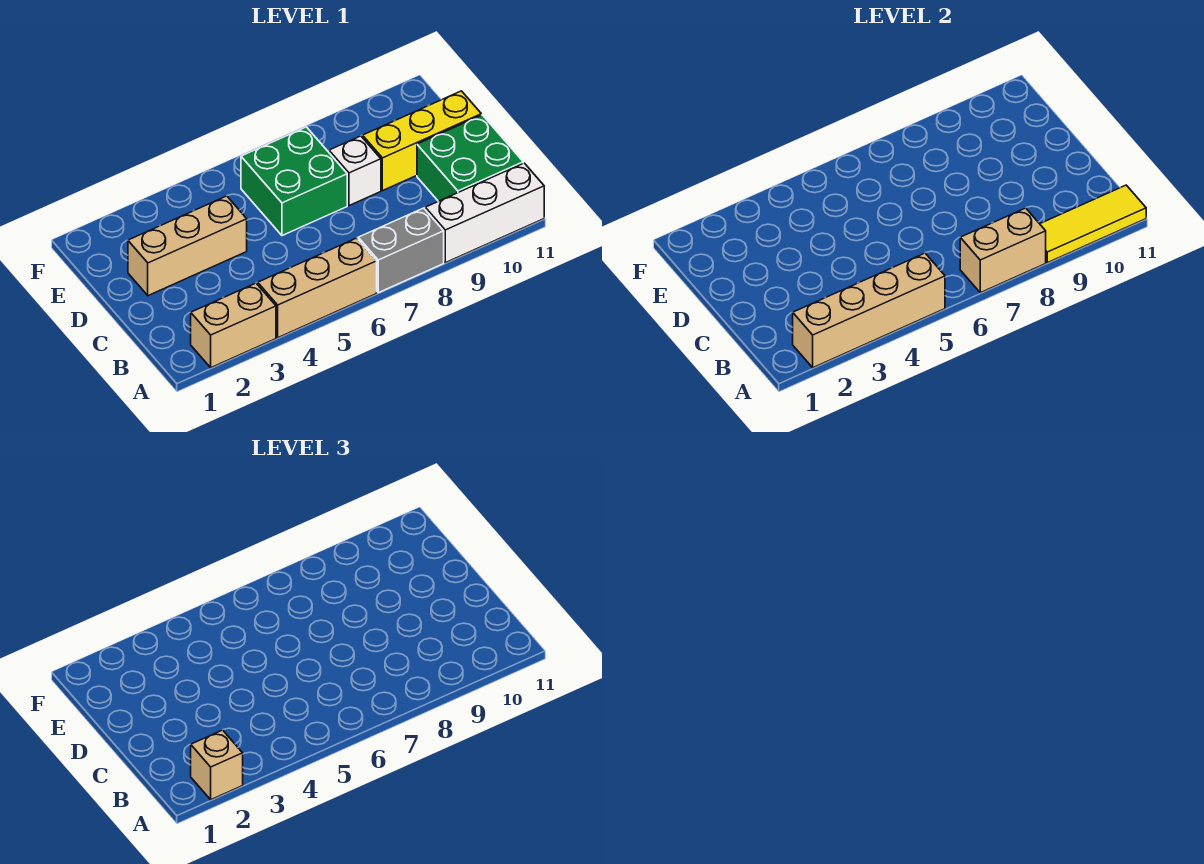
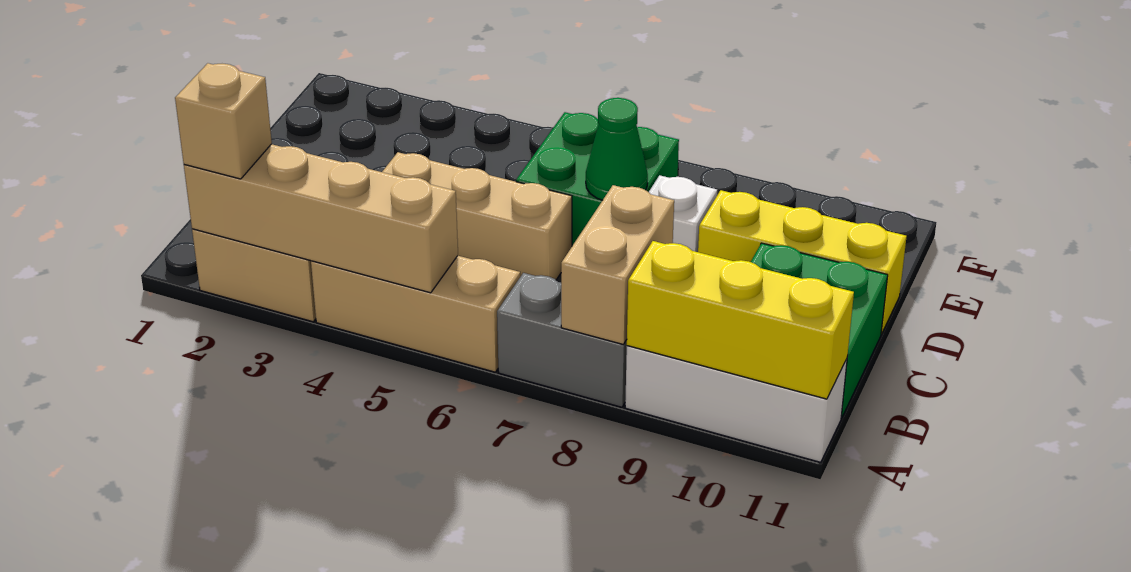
tan 1x2 brick [960,208,1046,293] -> tan 1x2 brick turned to [561,185,674,345]
yellow 1x3 tile [1040,185,1146,263] -> yellow 1x3 brick [626,241,854,399]
tan 1x3 brick [128,196,247,296] -> tan 1x3 brick moved to [382,152,572,280]
none -> green 1x1 cone [586,98,648,200]

